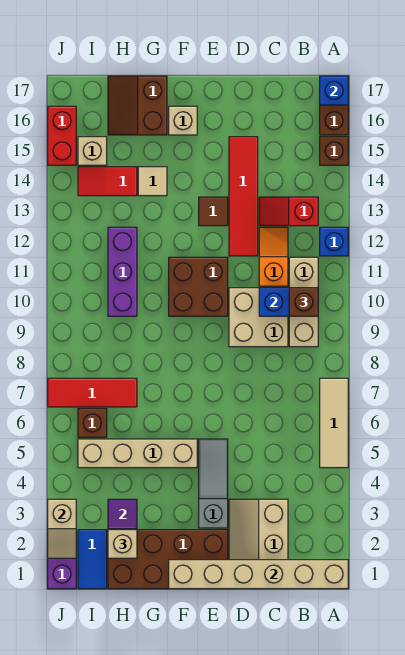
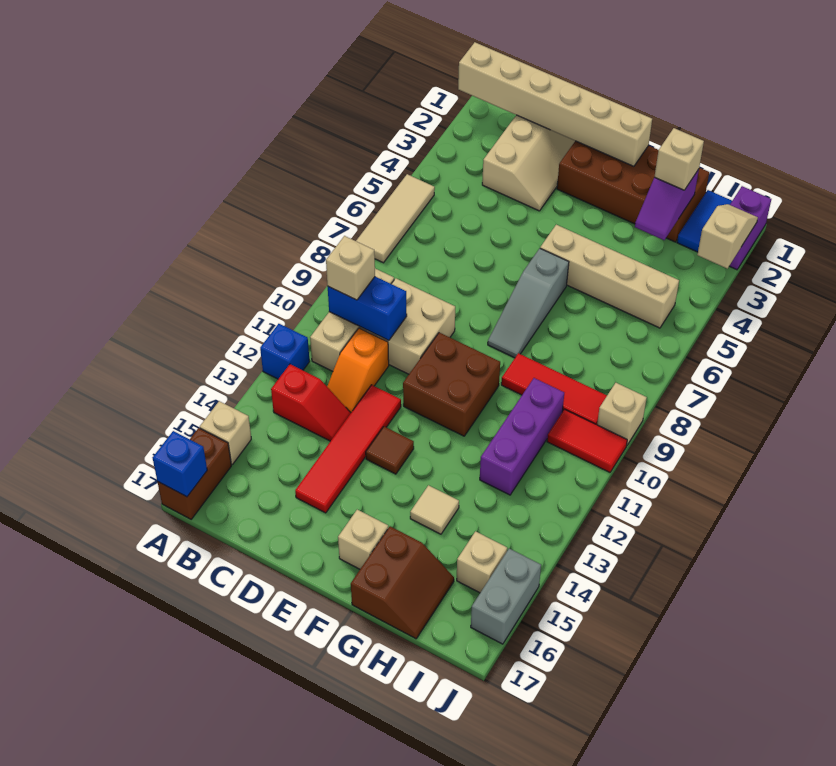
brown 1x1 brick [320,137,348,165] -> tan 1x1 brick [200,401,251,464]
brown 1x1 brick [289,288,318,316] -> tan 1x1 brick [326,236,375,300]
grey 1x3 slope [199,439,228,528] -> grey 1x3 slope moved to [488,248,569,358]
red 1x3 tile [48,378,137,407] -> red 1x3 tile moved to [501,353,607,425]
red 1x2 tile [78,167,137,196] -> red 1x2 tile moved to [547,409,627,472]
brown 1x1 brick [78,409,107,437] -> none
none -> tan 1x1 brick [597,383,647,445]
red 1x2 brick [48,106,76,165] -> grey 1x2 brick [471,549,541,644]

